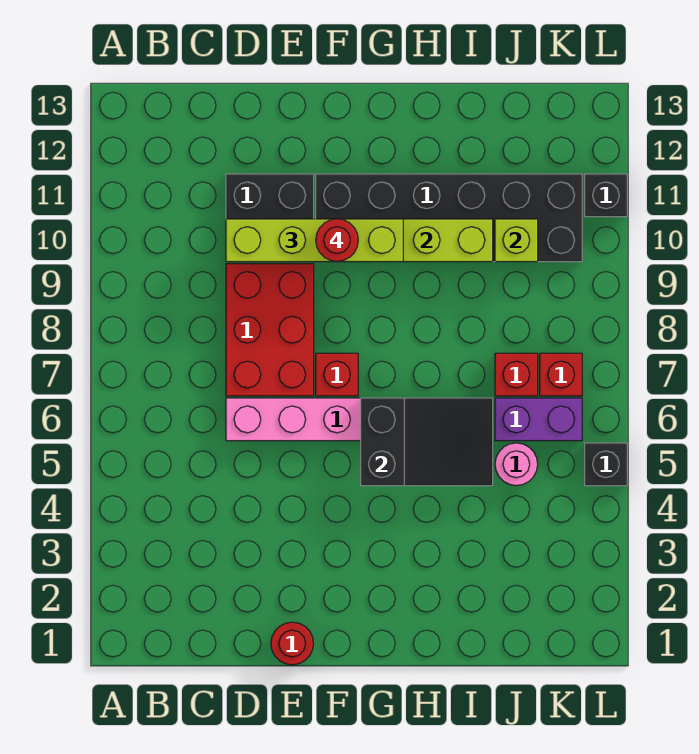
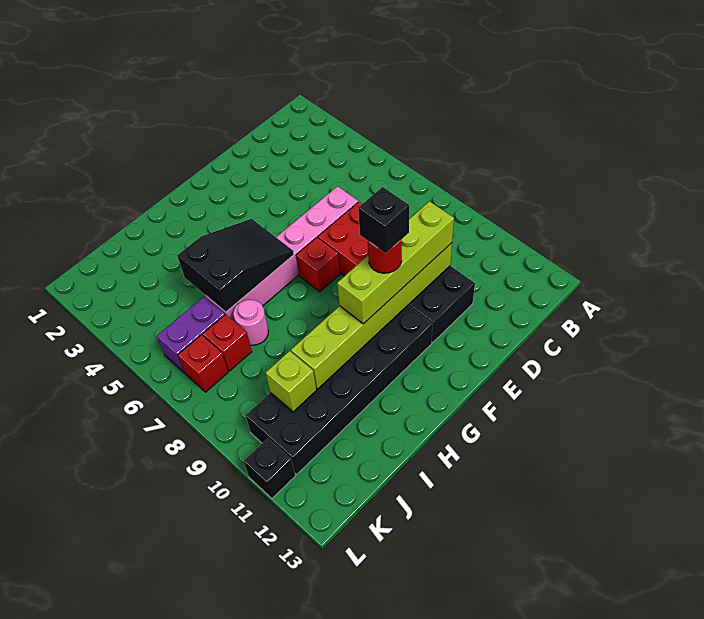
red 1x1 round brick [271,622,314,665] -> none
black 2x3 slope [361,398,493,486] -> black 2x3 slope turned to [177,219,294,312]
pink 1x1 round brick [495,443,538,486] -> pink 1x1 round brick moved to [233,300,268,345]
black 1x1 brick [585,443,627,486] -> black 1x1 brick moved to [358,187,409,253]

